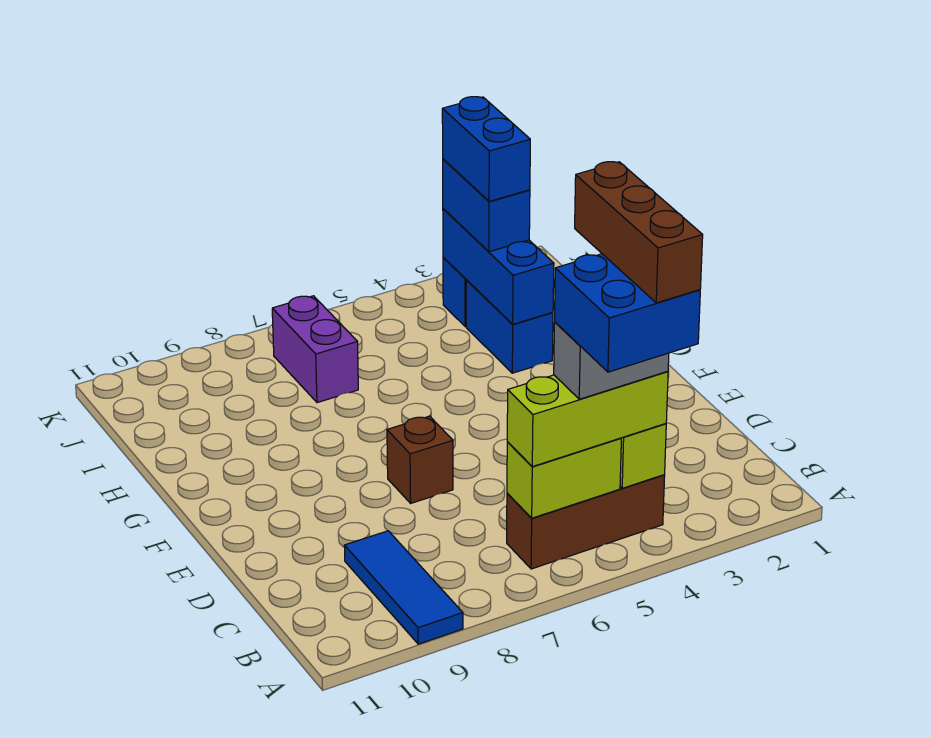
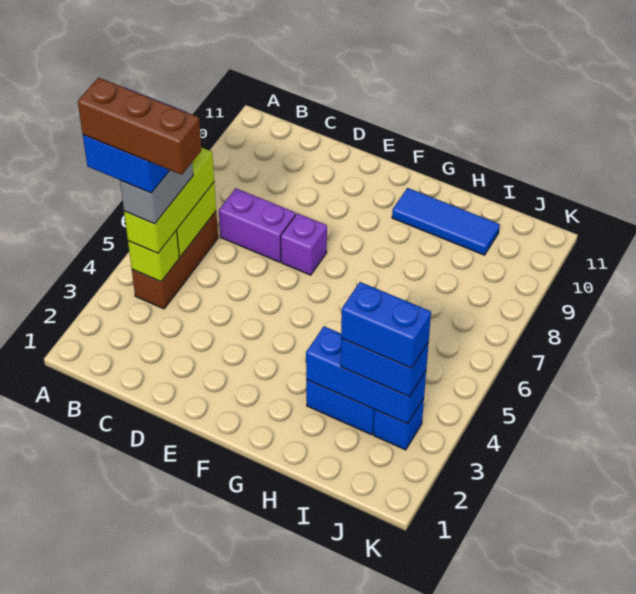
blue 1x3 tile [344,531,463,644] -> blue 1x3 tile moved to [392,188,500,255]
brown 1x1 brick [387,416,453,503] -> purple 1x1 brick [281,213,327,275]
purple 1x2 brick [272,296,358,403] -> purple 1x2 brick moved to [219,188,296,262]

